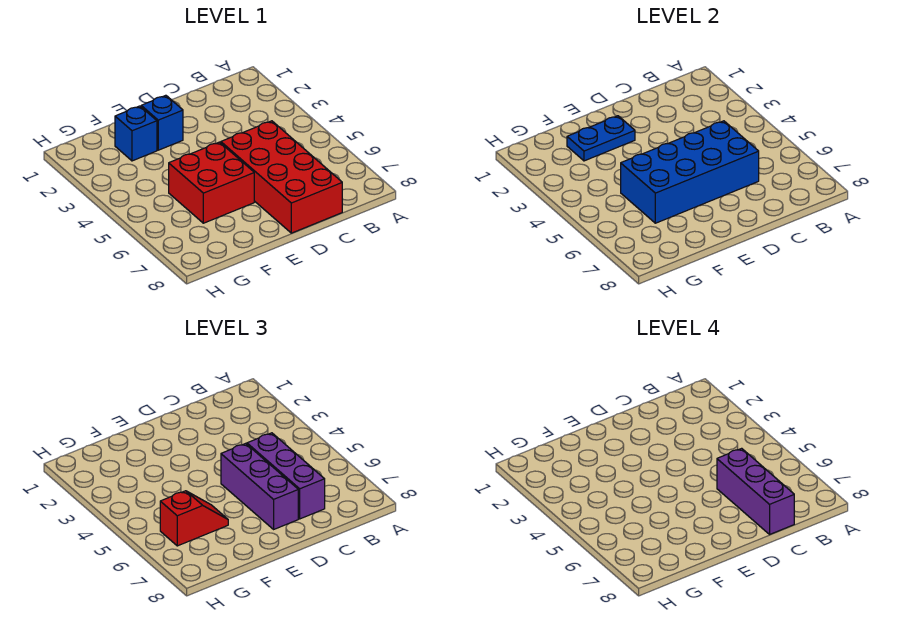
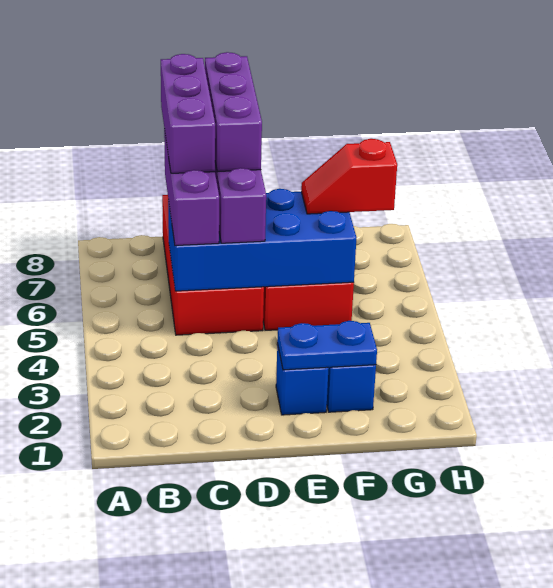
none -> purple 1x3 brick [205,52,262,172]

